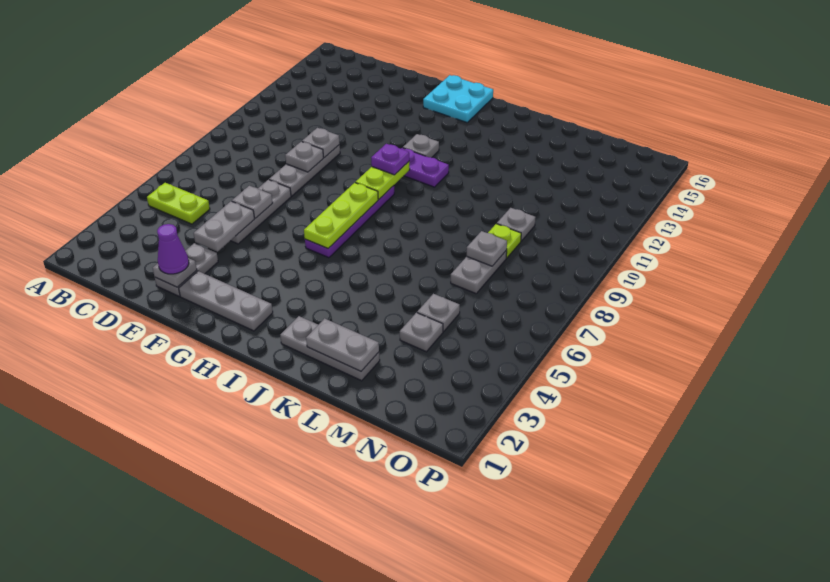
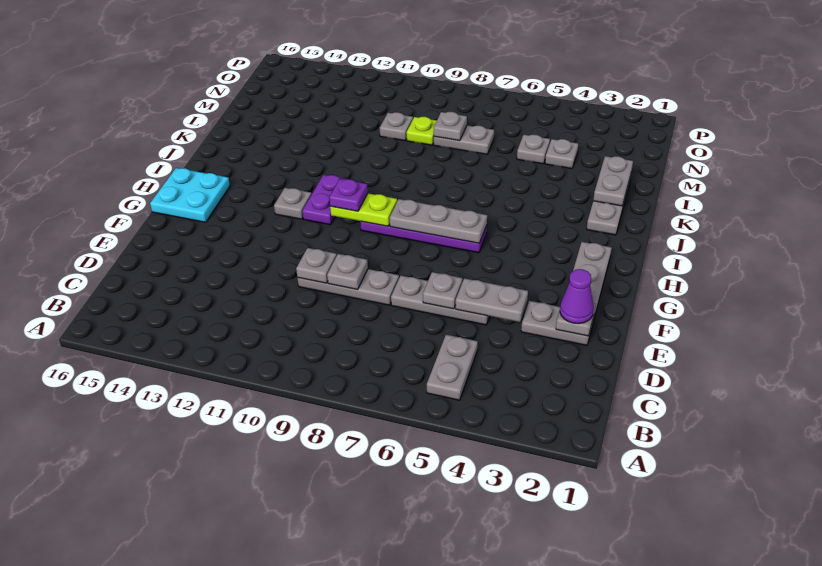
lime 1x2 plate [147,183,210,224] -> grey 1x2 plate [427,335,478,400]
lime 1x3 plate [304,183,378,248] -> grey 1x3 plate [390,199,487,243]

